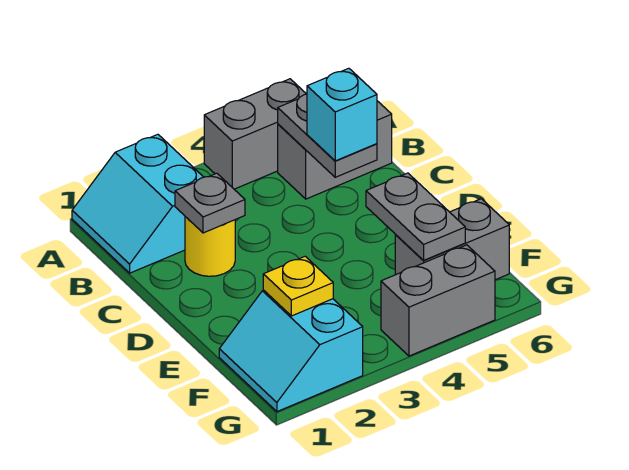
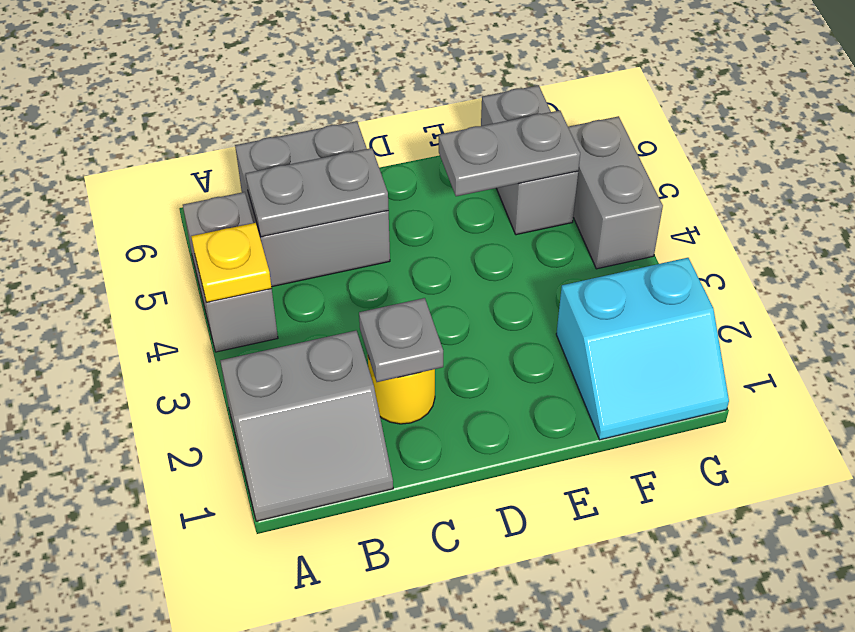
cyan 2x2 slope [72,134,203,273] -> grey 2x2 slope [220,331,393,521]
grey 1x2 brick [278,101,392,199] -> grey 2x2 brick [235,121,390,287]
cyan 1x1 brick [307,68,377,161] -> none
yellow 1x1 plate [263,256,333,316] -> yellow 1x1 plate moved to [191,223,272,303]

